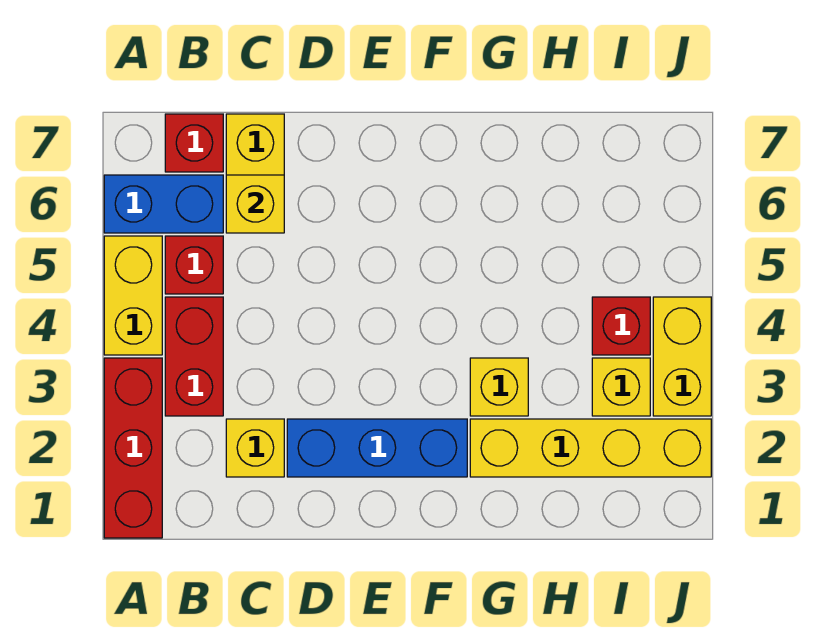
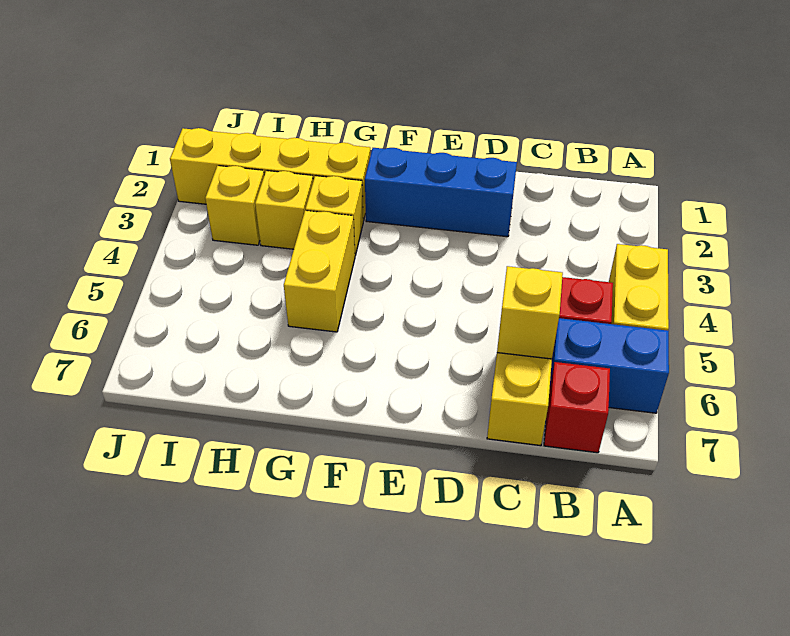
red 1x3 brick [104,358,162,538] -> none
red 1x2 brick [165,297,223,416] -> none
yellow 1x1 brick [226,419,284,477] -> yellow 1x1 brick moved to [255,171,313,249]
red 1x1 brick [592,297,650,355] -> none
yellow 1x2 brick [653,297,711,416] -> yellow 1x2 brick moved to [284,211,355,332]

